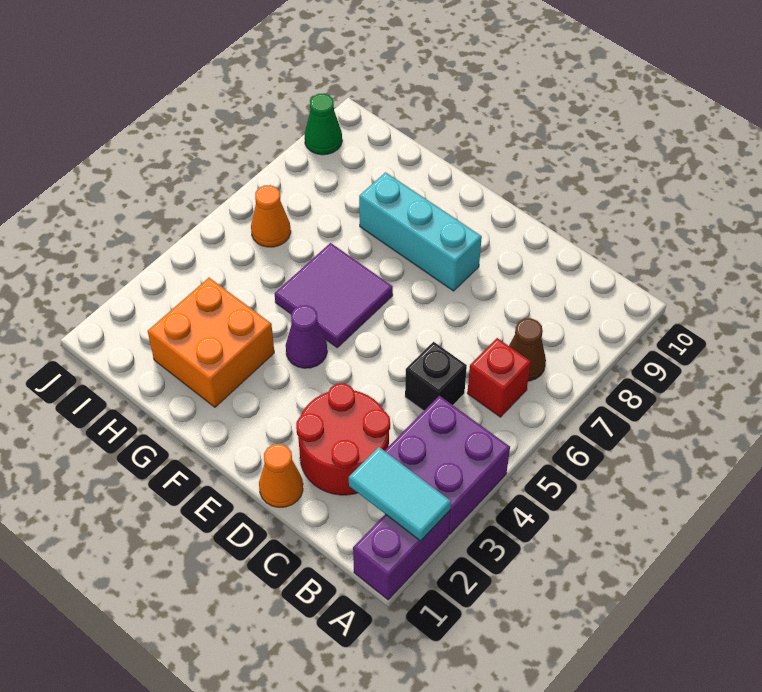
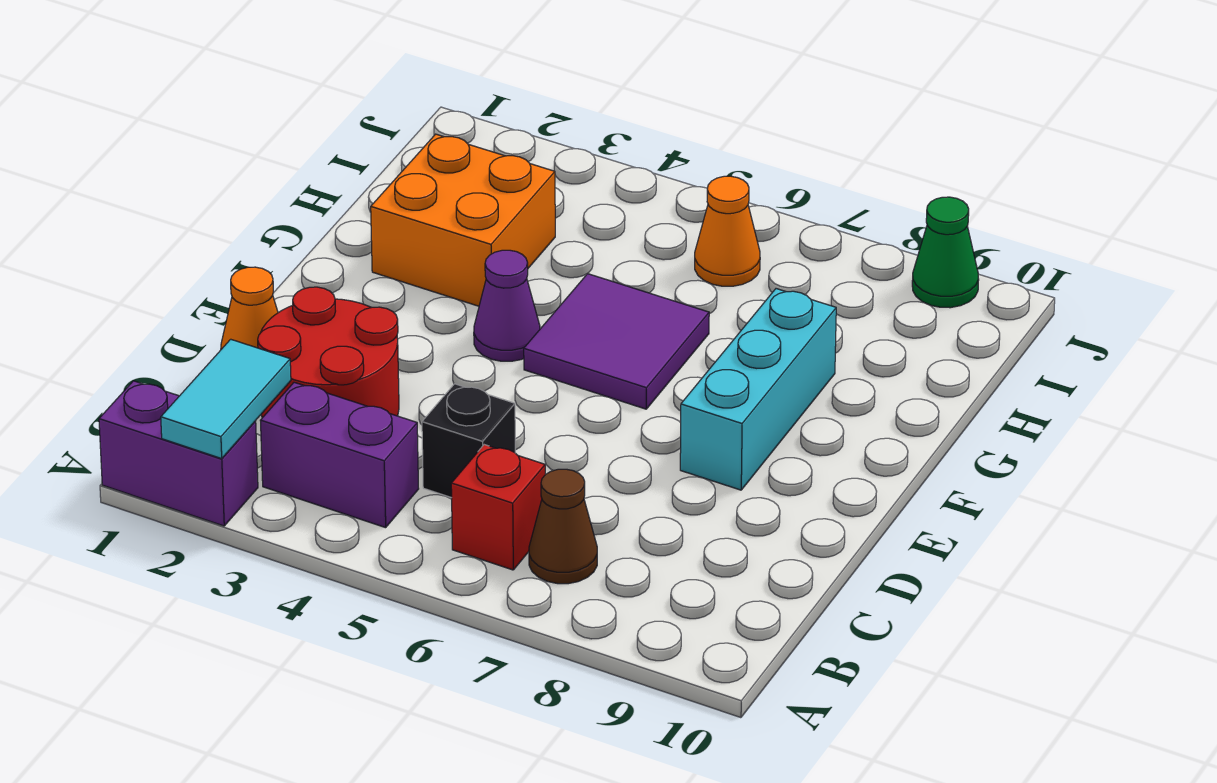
purple 2x2 brick [385,396,510,534] -> purple 1x2 brick [260,382,419,528]

